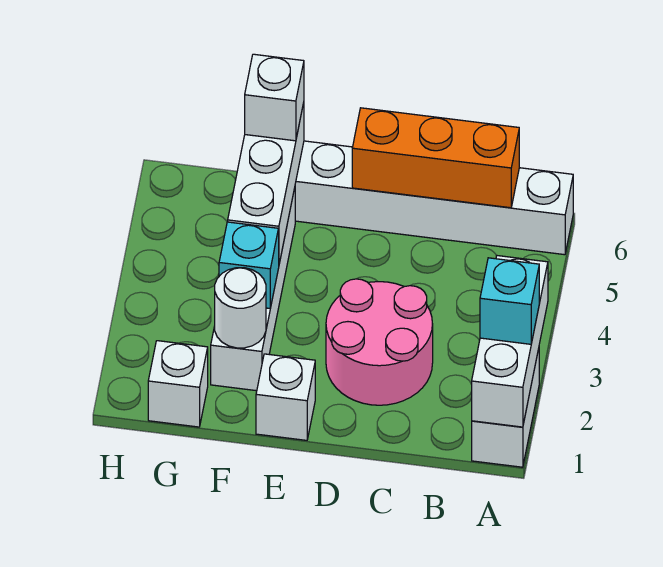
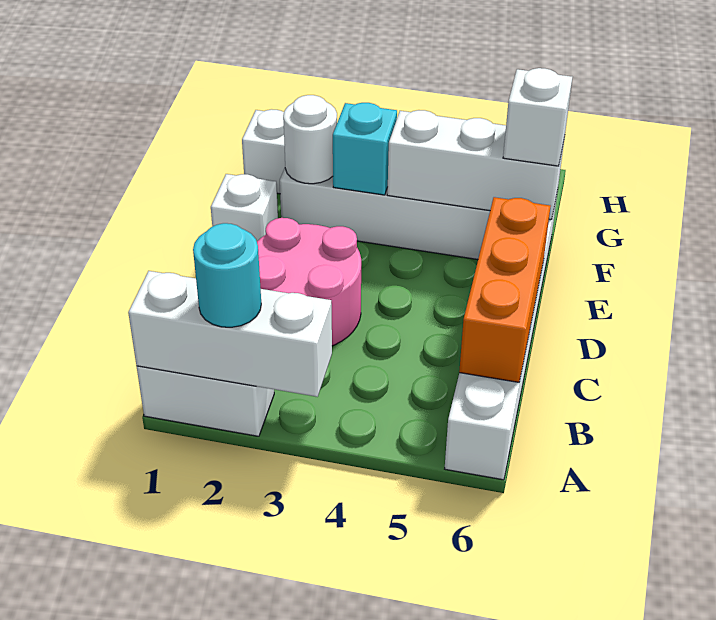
cyan 1x1 brick [480,258,539,344] -> cyan 1x1 round brick [193,223,261,327]

